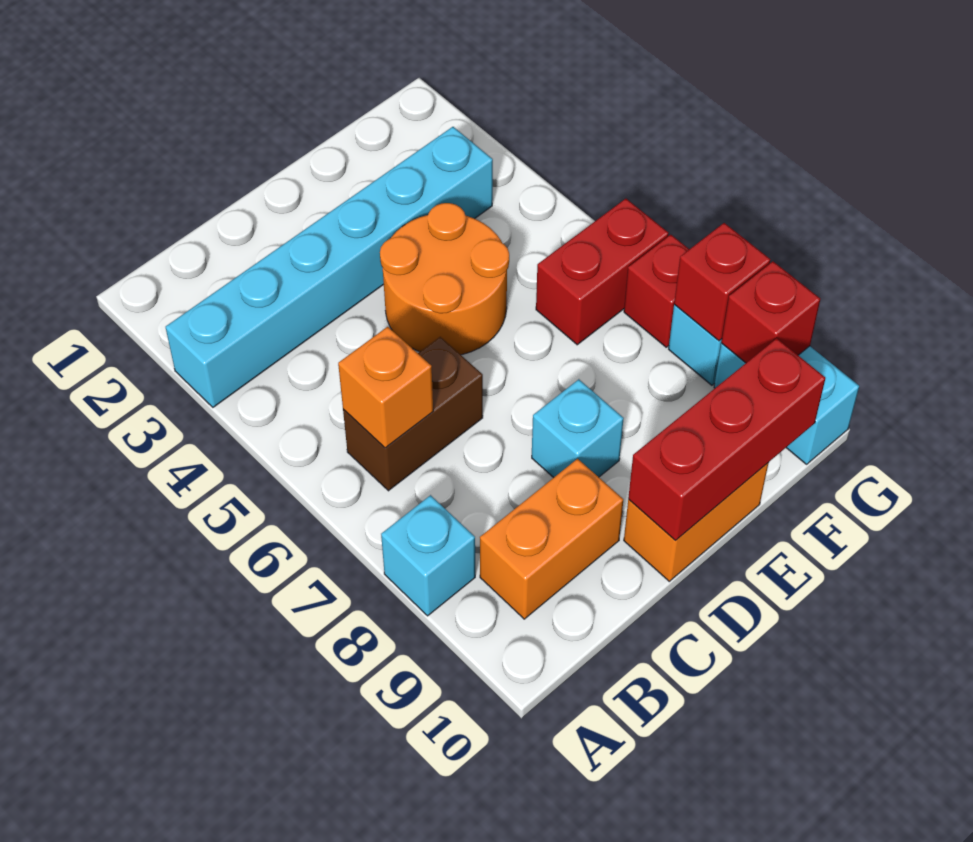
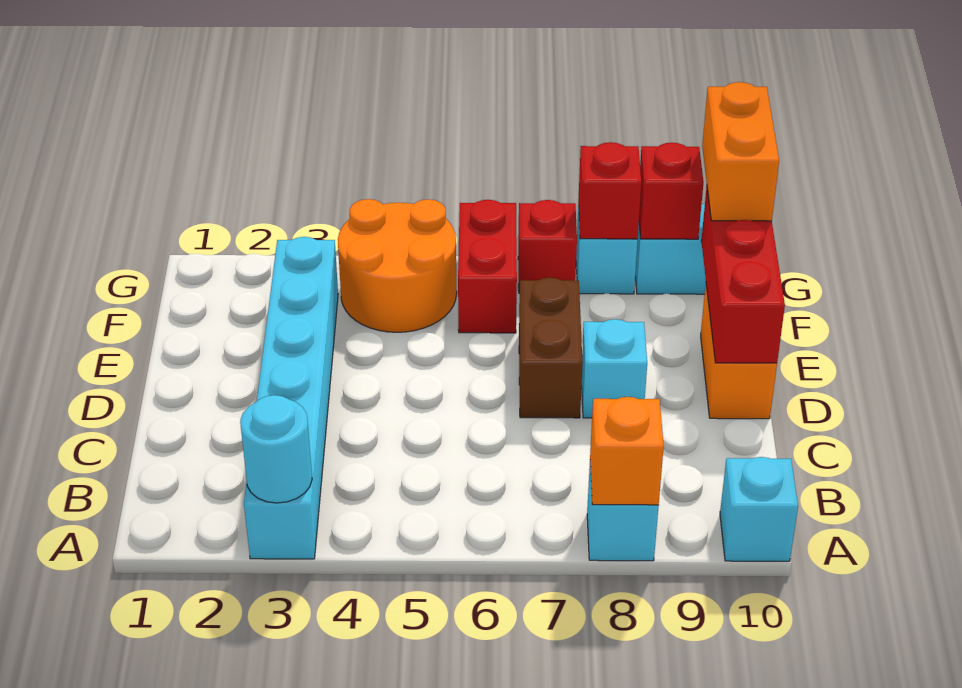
none -> cyan 1x1 round brick [240,395,312,503]
none -> cyan 1x1 brick [720,457,798,561]
brown 1x2 brick [343,337,483,491] -> brown 1x2 brick moved to [519,278,583,418]
orange 1x1 brick [338,327,433,448] -> orange 1x1 brick moved to [590,397,664,505]
orange 1x2 brick [480,459,623,619] -> orange 1x2 brick moved to [702,82,779,221]
orange 2x2 round brick [380,203,509,355] -> orange 2x2 round brick moved to [338,199,457,332]

